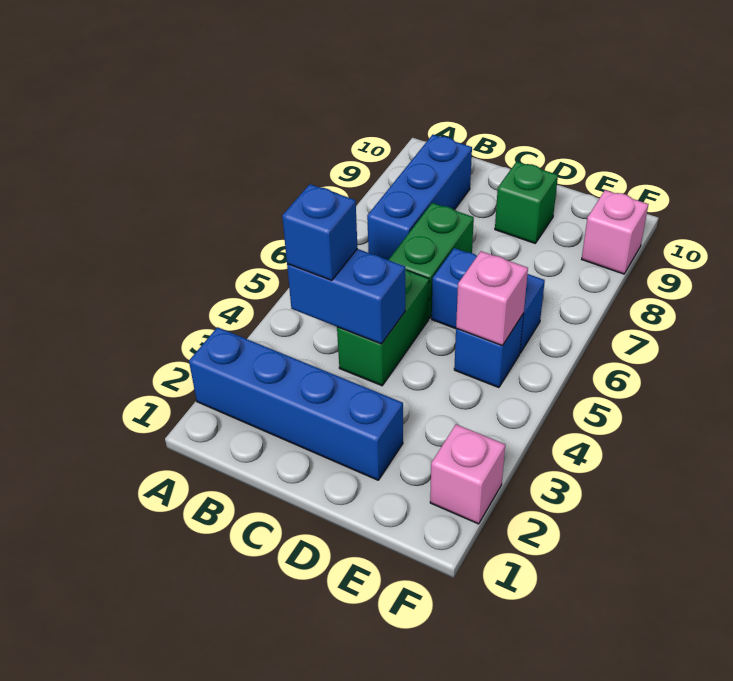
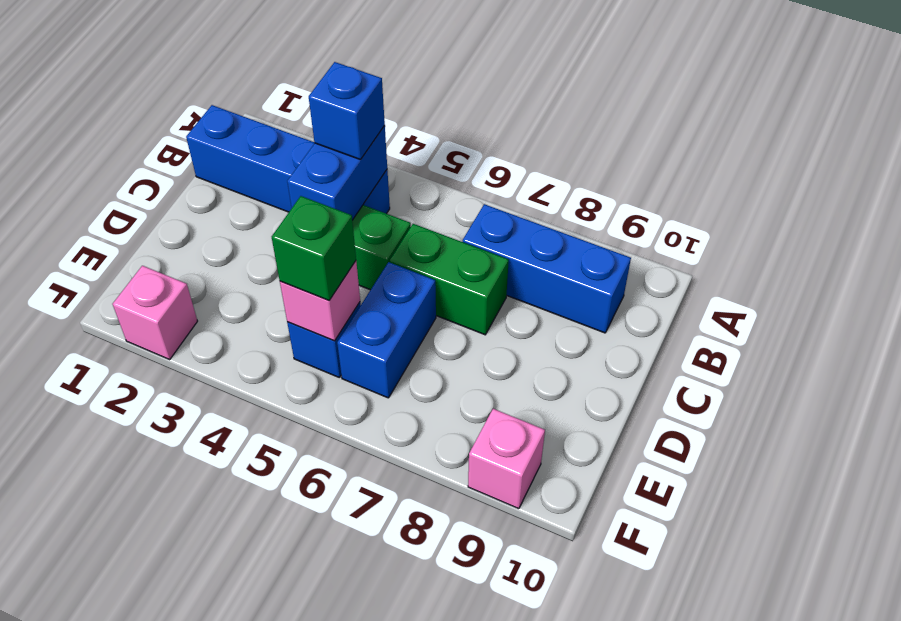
blue 1x4 brick [189,327,403,480] -> blue 1x4 brick turned to [186,105,390,214]
green 1x1 brick [495,162,558,243] -> green 1x1 brick moved to [272,196,356,301]

